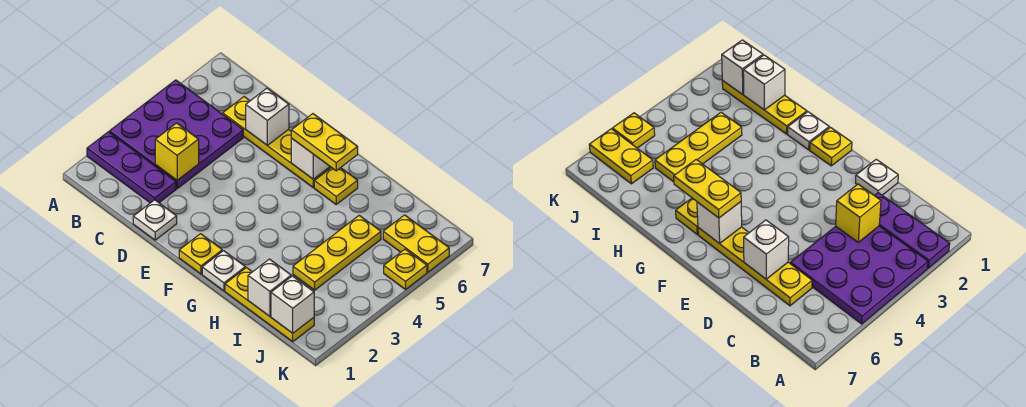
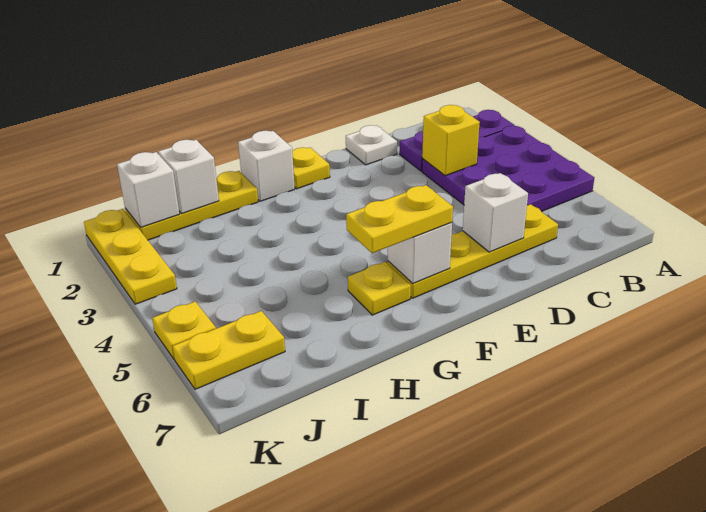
white 1x1 plate [202,251,245,291] -> white 1x1 brick [238,131,295,201]
yellow 1x3 plate [293,215,381,290] -> yellow 1x3 plate moved to [84,209,177,304]

